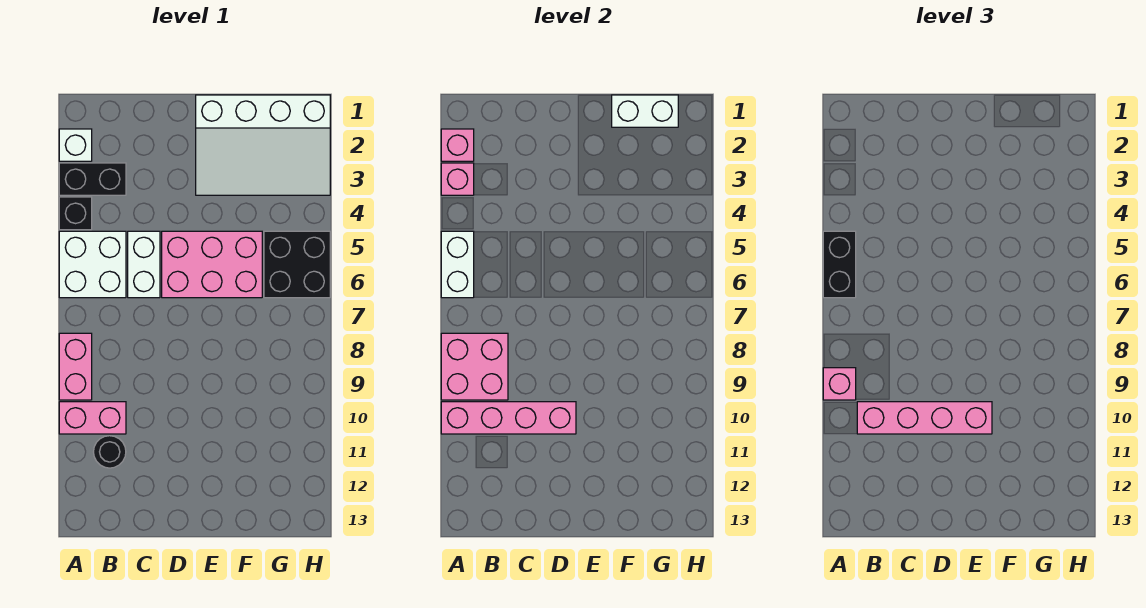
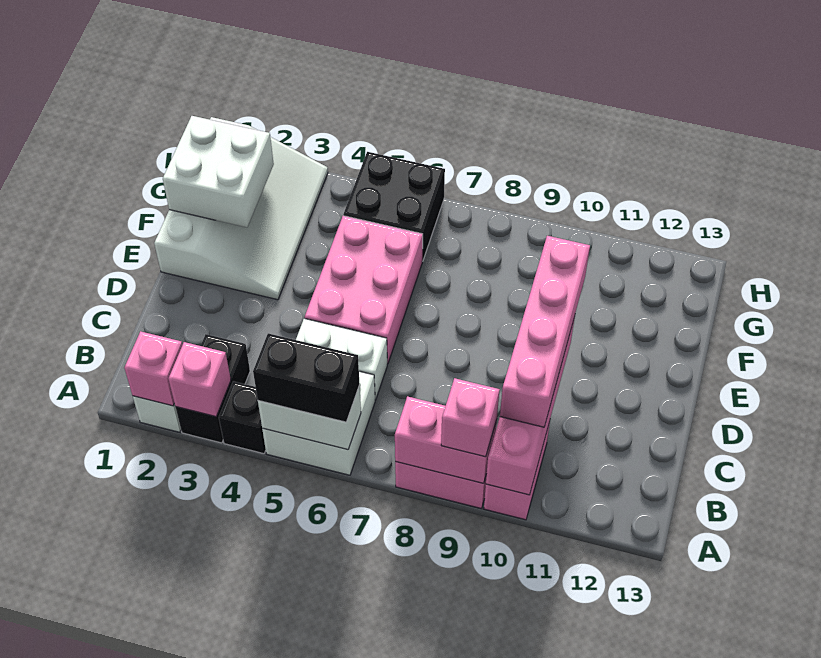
pink 2x2 brick [441,333,508,400] -> pink 1x2 brick [395,396,497,483]
black 1x1 round brick [94,436,126,468] -> none
white 1x2 brick [612,95,678,127] -> white 2x2 brick [163,116,274,227]

